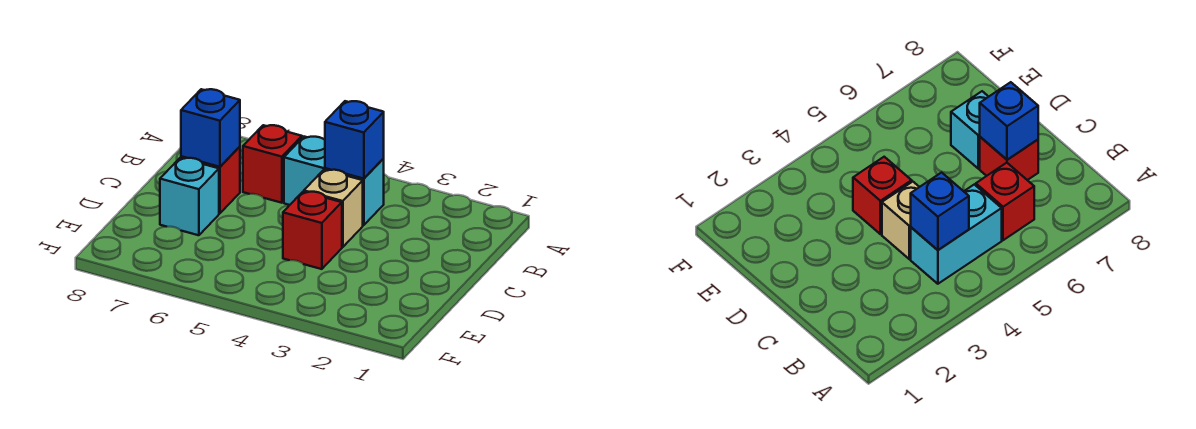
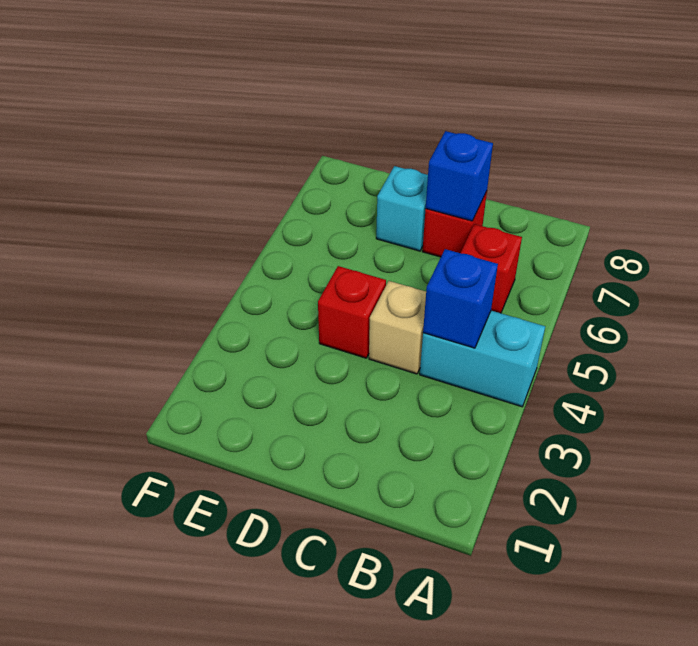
cyan 1x2 brick [284,137,384,225] -> cyan 1x2 brick turned to [420,311,545,407]

